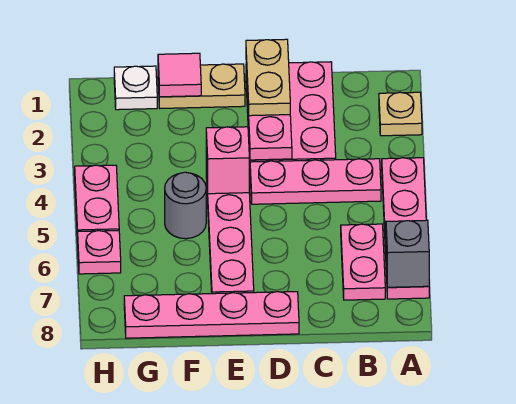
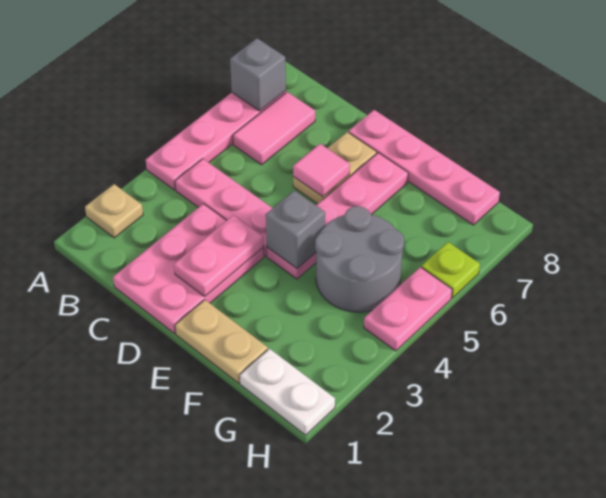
pink 1x2 plate [341,224,385,300] -> pink 1x2 tile [233,92,315,165]
tan 1x2 plate [246,39,290,116] -> tan 1x2 plate moved to [293,132,377,204]
pink 1x1 brick [206,127,249,194] -> grey 1x1 brick [266,191,325,268]
pink 1x1 tile [158,53,201,97] -> pink 1x1 tile moved to [293,144,350,197]
grey 1x1 round brick [165,172,206,239] -> grey 2x2 round brick [315,206,404,312]
white 1x1 plate [114,66,157,110] -> white 1x2 plate [240,349,335,435]
pink 1x1 plate [78,230,121,274] -> lime 1x1 plate [421,242,480,298]

